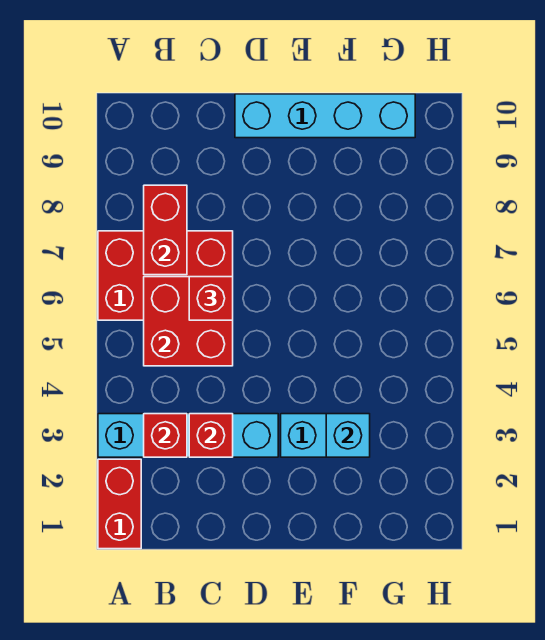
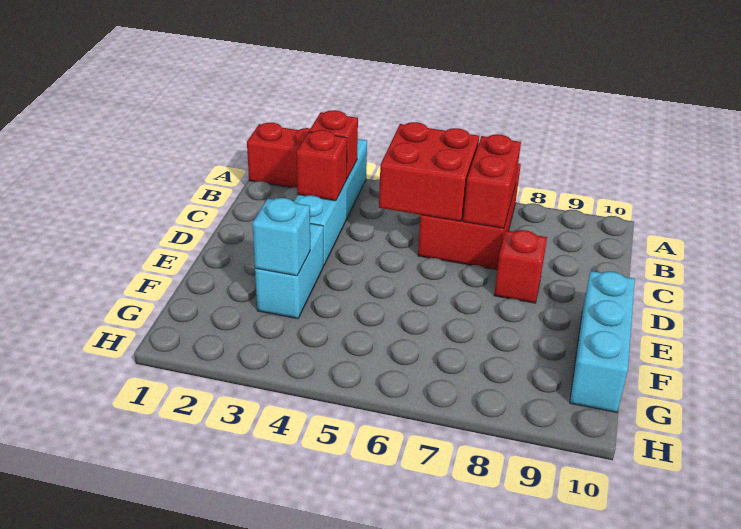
red 1x2 brick [144,185,187,275] -> red 1x2 brick turned to [463,134,521,228]
red 1x1 brick [189,277,233,320] -> red 1x1 brick moved to [494,230,547,303]
cyan 1x4 brick [235,94,415,138] -> cyan 1x3 brick [570,271,635,412]

